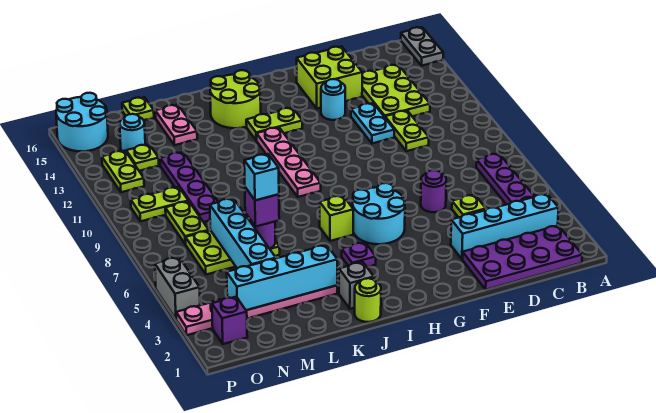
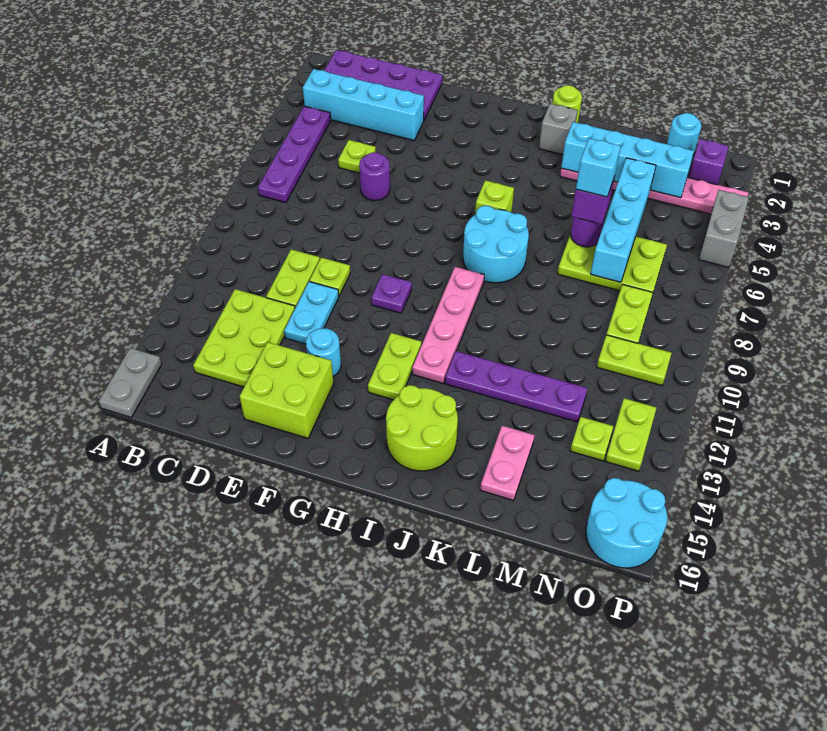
cyan 2x2 round brick [353,183,405,244] -> cyan 2x2 round brick moved to [463,206,529,283]
lime 1x2 plate [246,108,302,140] -> lime 1x2 plate turned to [368,333,422,400]
purple 1x1 plate [342,242,376,267] -> purple 1x1 plate moved to [371,274,412,313]
purple 1x4 plate [160,152,218,222] -> purple 1x4 plate turned to [445,351,588,422]
lime 1x1 plate [122,97,154,120] -> lime 1x1 plate moved to [309,258,350,296]
cyan 1x1 round brick [120,114,145,151] -> cyan 1x1 round brick moved to [667,113,701,155]

